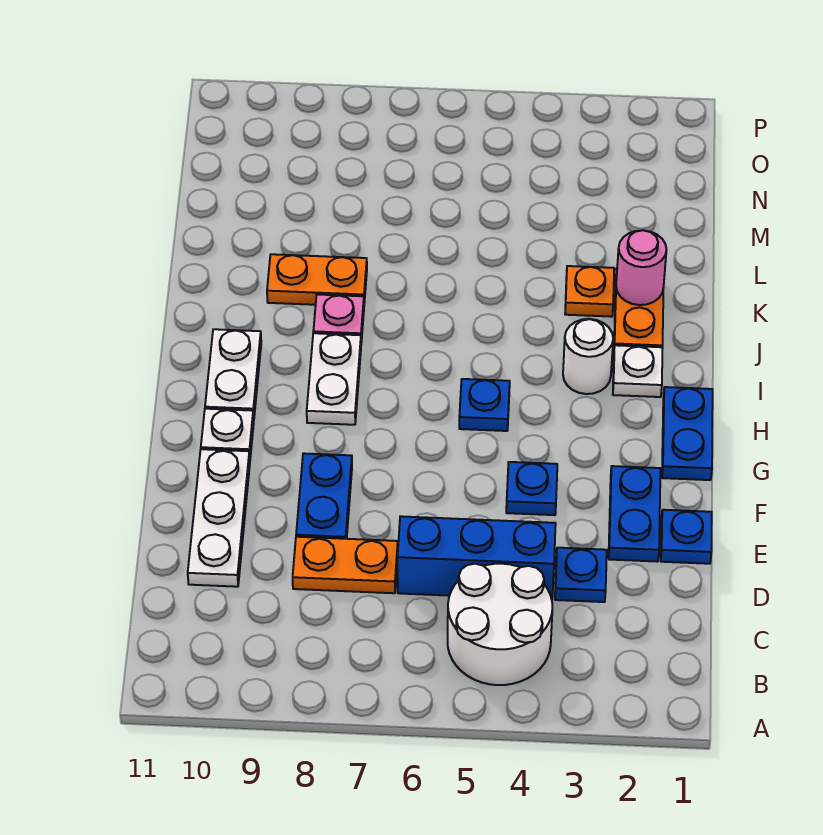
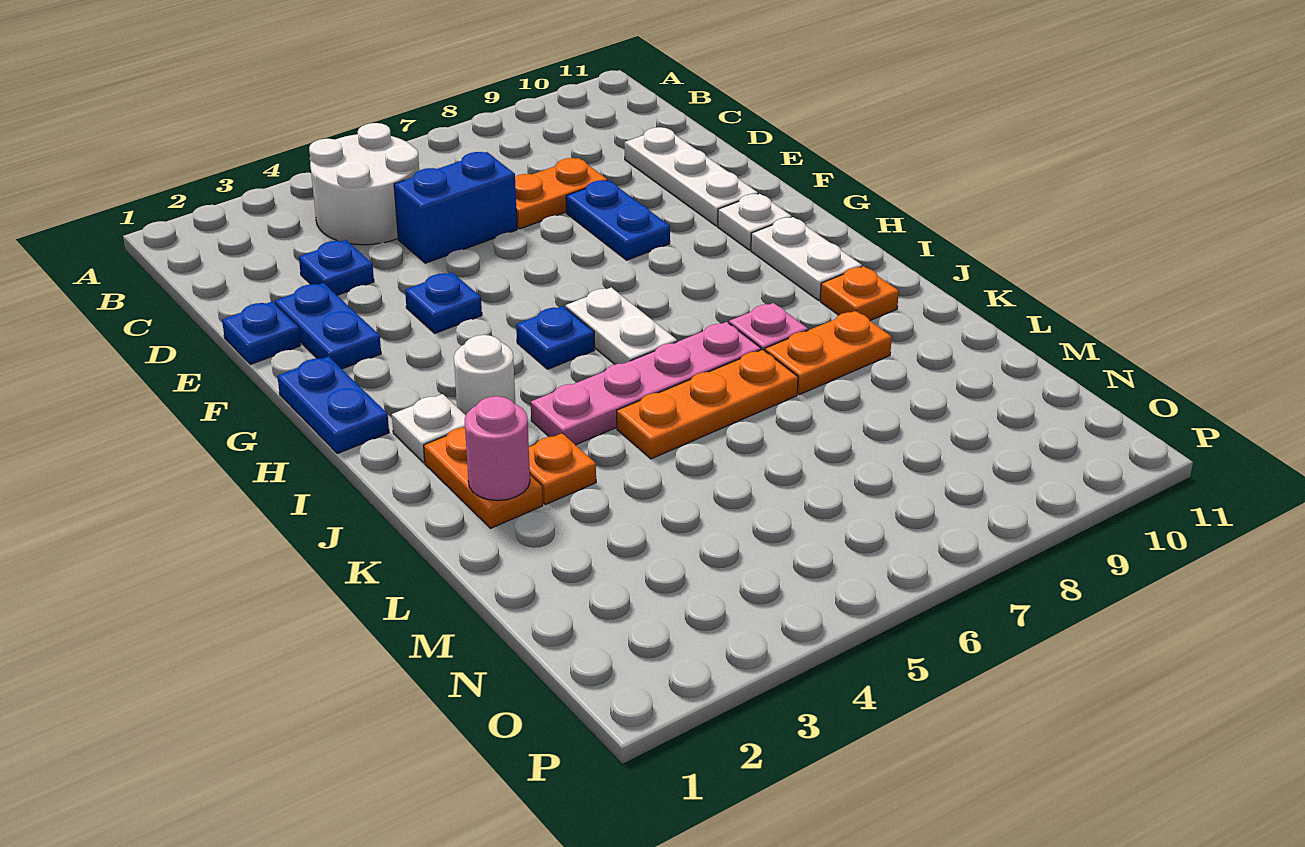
blue 1x3 brick [397,516,556,599] -> blue 1x2 brick [394,152,517,263]
white 1x2 plate [307,333,361,425] -> white 1x2 plate moved to [565,287,677,364]
none -> pink 1x4 plate [531,322,761,445]
none -> orange 1x1 plate [820,266,899,320]
none -> orange 1x3 plate [617,350,798,459]

